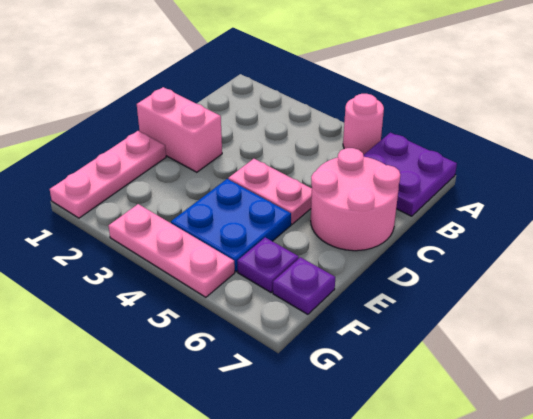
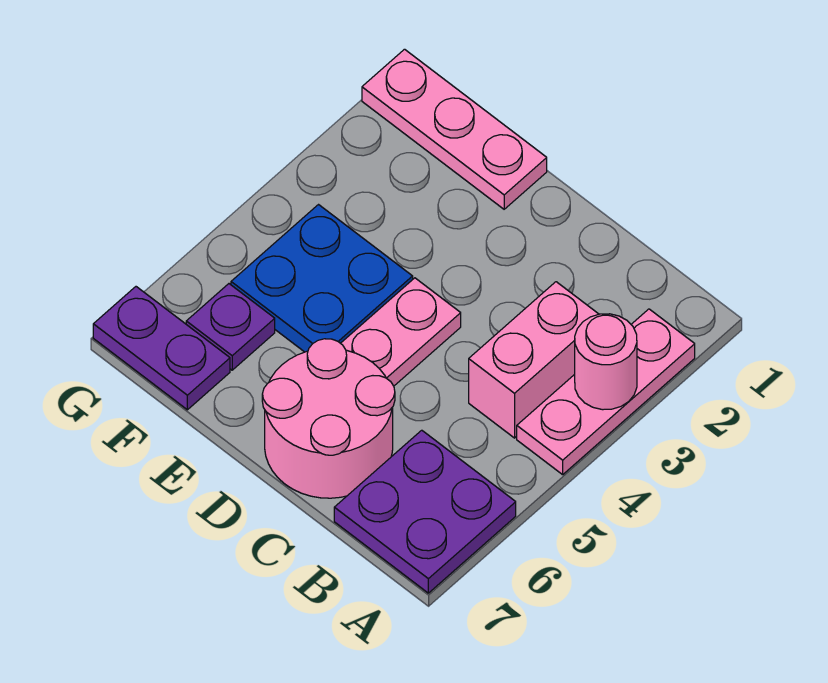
pink 1x1 round brick [343,94,384,155] -> pink 1x1 round brick moved to [575,314,637,410]
pink 1x2 brick [137,87,222,172] -> pink 1x2 brick moved to [469,282,599,438]
purple 1x1 plate [273,257,335,314] -> purple 1x2 plate [93,287,230,410]
pink 1x3 plate [108,204,235,297] -> pink 1x3 plate moved to [517,309,695,475]

